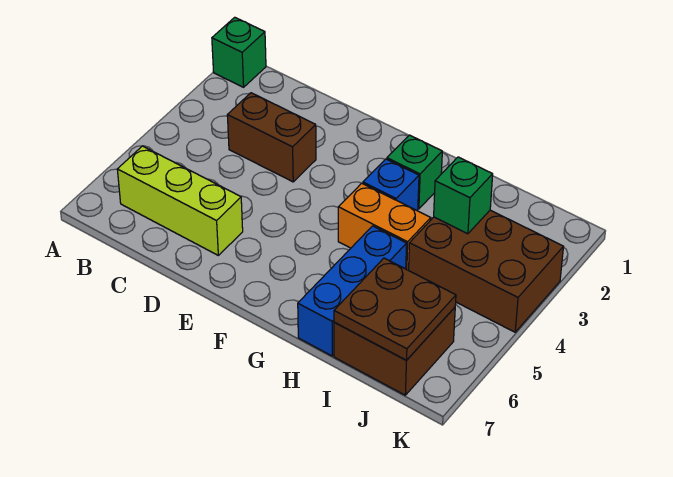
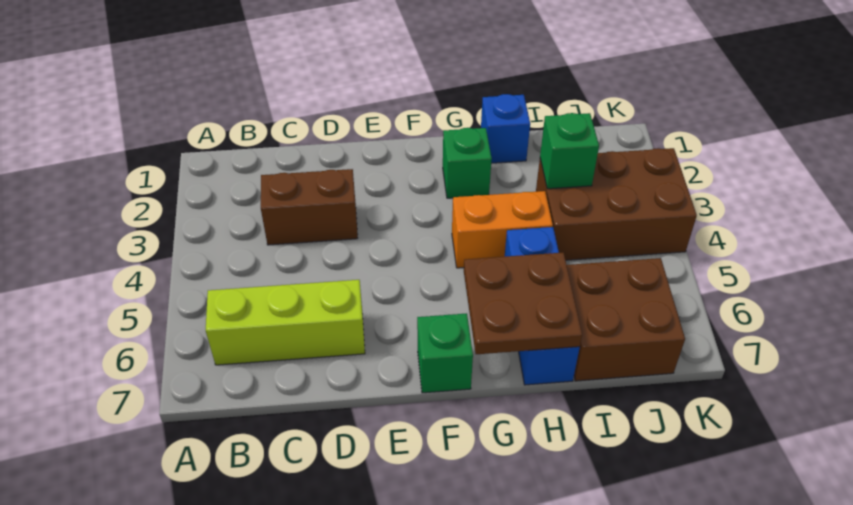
green 1x1 brick [212,17,266,87] -> green 1x1 brick moved to [417,313,473,393]
blue 1x1 brick [363,159,419,211] -> blue 1x1 brick moved to [481,94,530,163]
brown 2x2 plate [334,258,456,360] -> brown 2x2 plate moved to [464,252,582,354]

